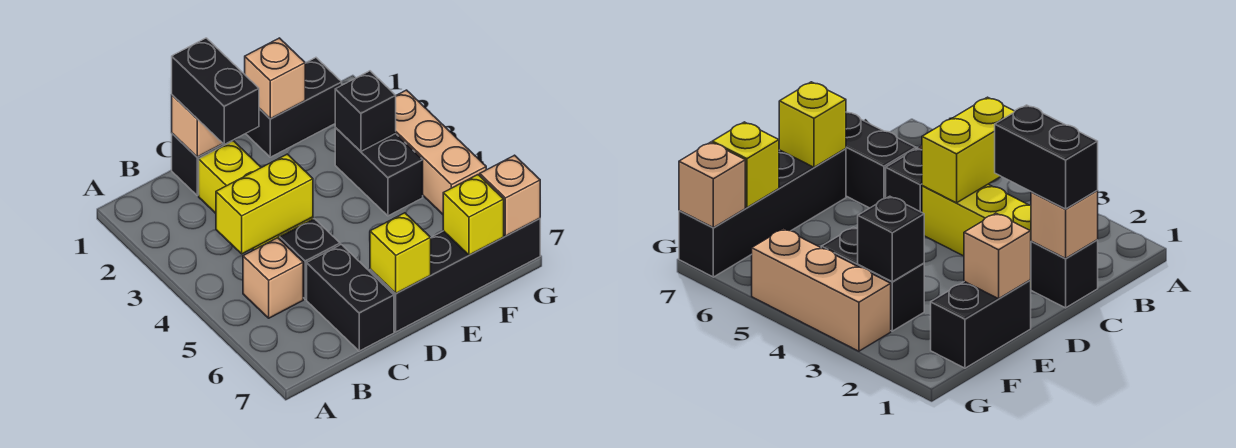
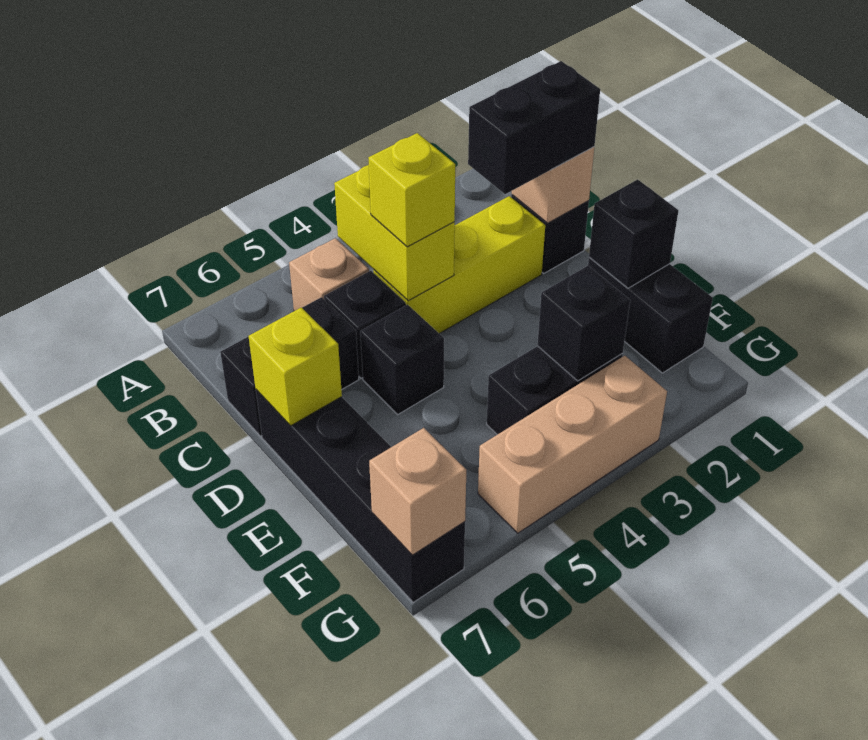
none -> black 1x1 brick [360,305,444,414]
tan 1x1 brick [245,38,305,119] -> black 1x1 brick [589,179,679,288]
yellow 1x1 brick [443,175,504,255] -> yellow 1x1 brick moved to [369,133,455,247]

